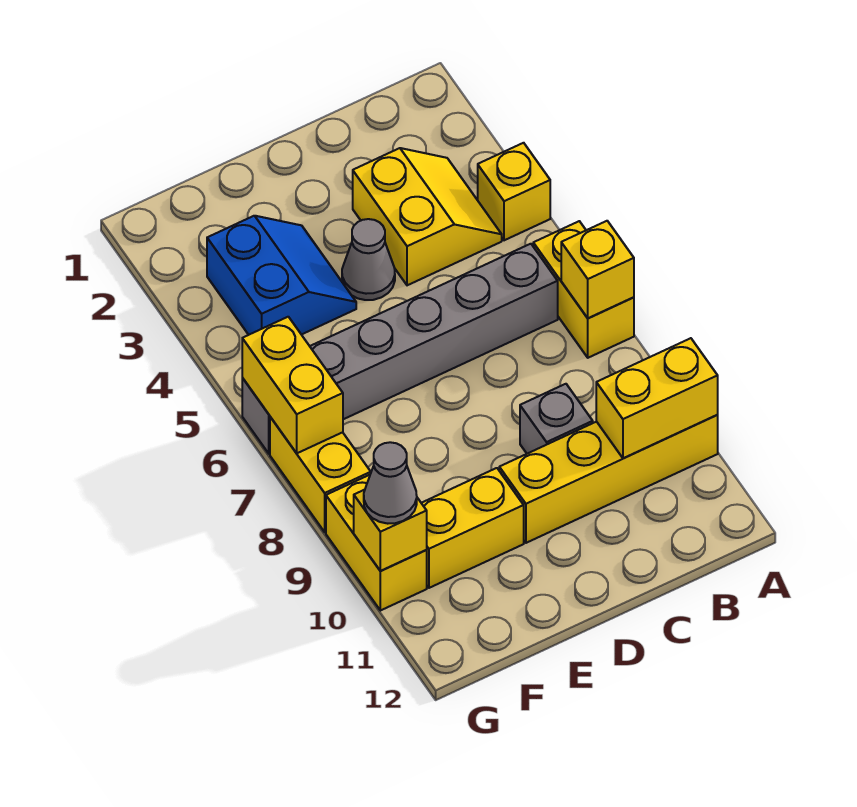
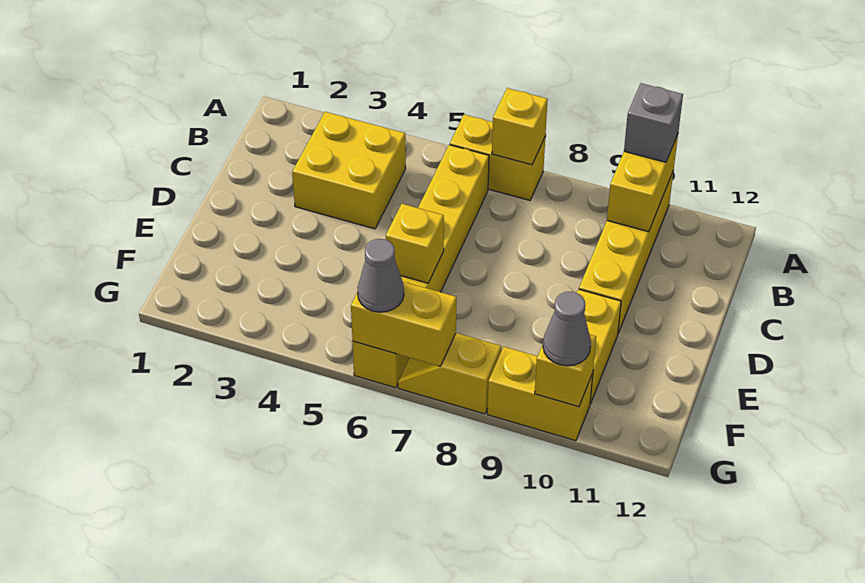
yellow 1x1 brick [478,143,550,240] -> yellow 1x1 brick moved to [386,204,444,283]
yellow 2x2 slope [353,148,502,285] -> yellow 2x2 brick [292,112,406,229]
grey 1x6 brick [242,244,558,454] -> yellow 1x6 brick [353,145,489,388]
grey 1x1 brick [520,384,593,454] -> grey 1x1 brick moved to [624,83,683,162]
grey 1x1 cone [342,219,395,300] -> grey 1x1 cone moved to [358,239,404,312]
blue 2x2 slope [207,216,356,335] -> none
yellow 1x2 brick [270,417,371,532] -> yellow 1x2 slope [398,333,501,414]

